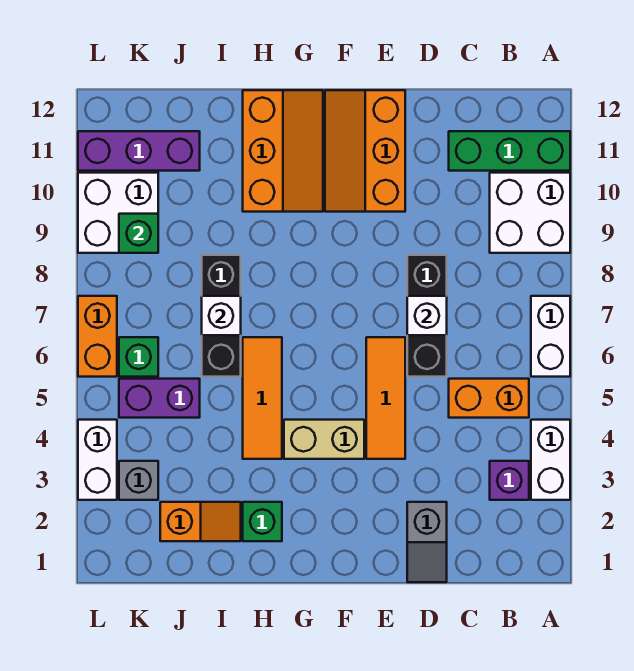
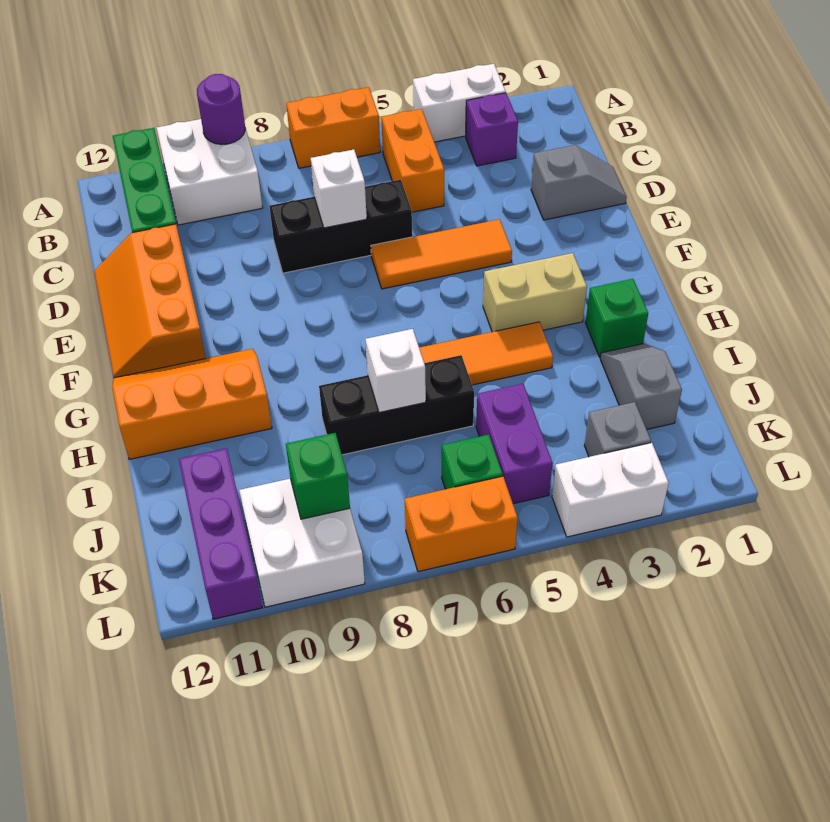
white 1x2 brick [531,296,570,377] -> orange 1x2 brick [286,87,380,168]
none -> purple 1x1 round brick [197,74,245,145]
orange 2x3 slope [325,90,405,212] -> orange 2x3 slope turned to [94,224,206,378]
tan 1x2 brick [284,420,364,459] -> tan 1x2 brick turned to [483,253,587,332]
orange 1x2 slope [160,502,241,541] -> grey 1x2 slope [600,344,682,429]

